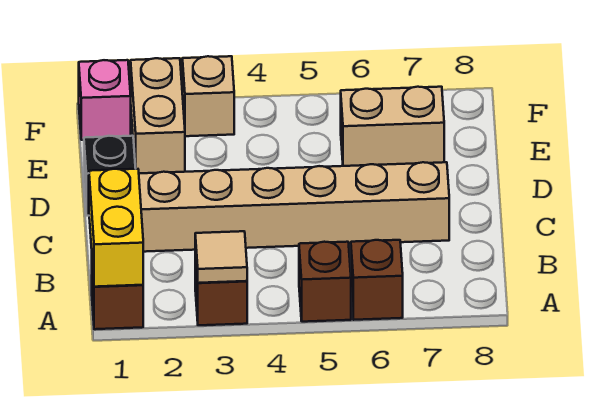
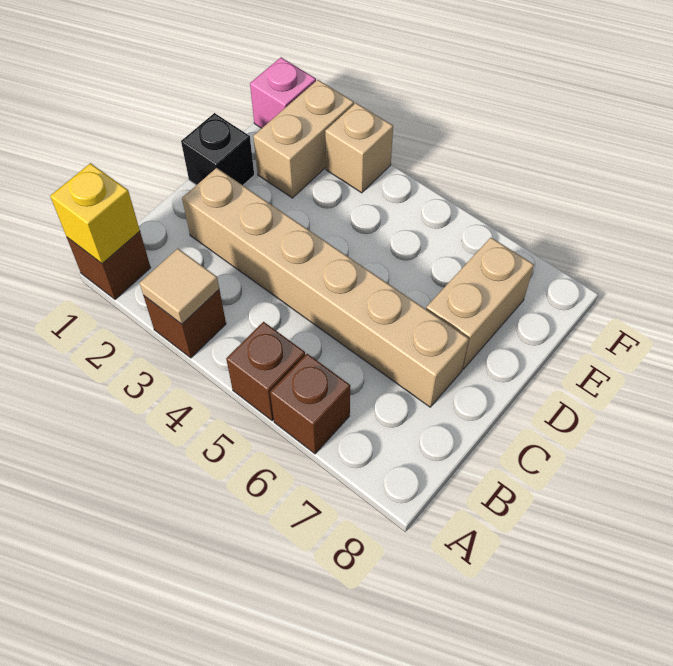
yellow 1x2 brick [89,169,143,287] -> yellow 1x1 brick [50,163,140,264]
tan 1x2 brick [341,87,444,166] -> tan 1x2 brick turned to [426,238,534,369]

